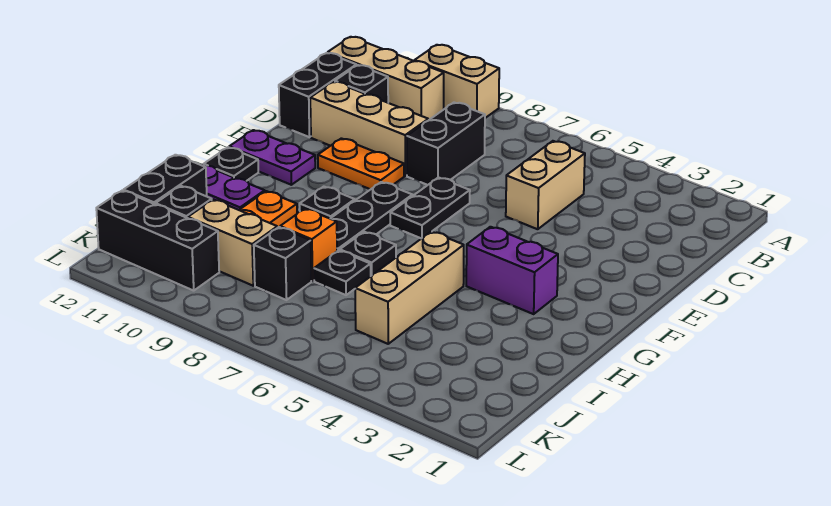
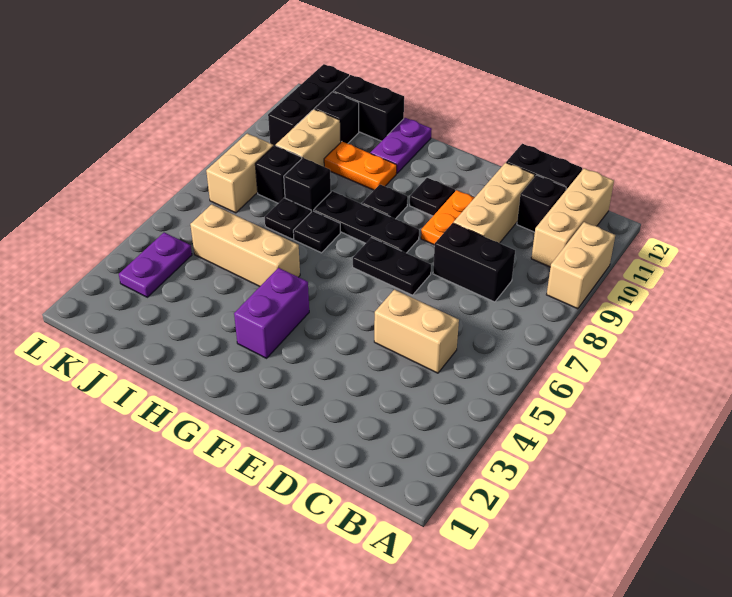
purple 1x2 plate [229,130,315,185] -> purple 1x2 plate moved to [119,232,192,297]
black 1x1 plate [204,147,258,181] -> black 1x1 plate moved to [410,178,455,216]
orange 1x1 brick [280,209,337,281] -> black 1x1 brick [284,158,331,212]
none -> tan 1x2 brick [206,133,273,213]

